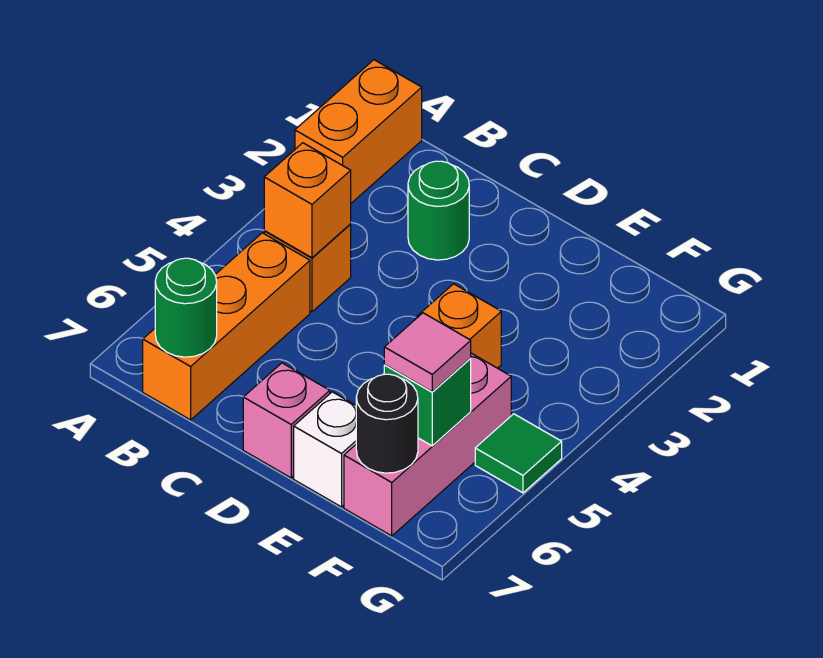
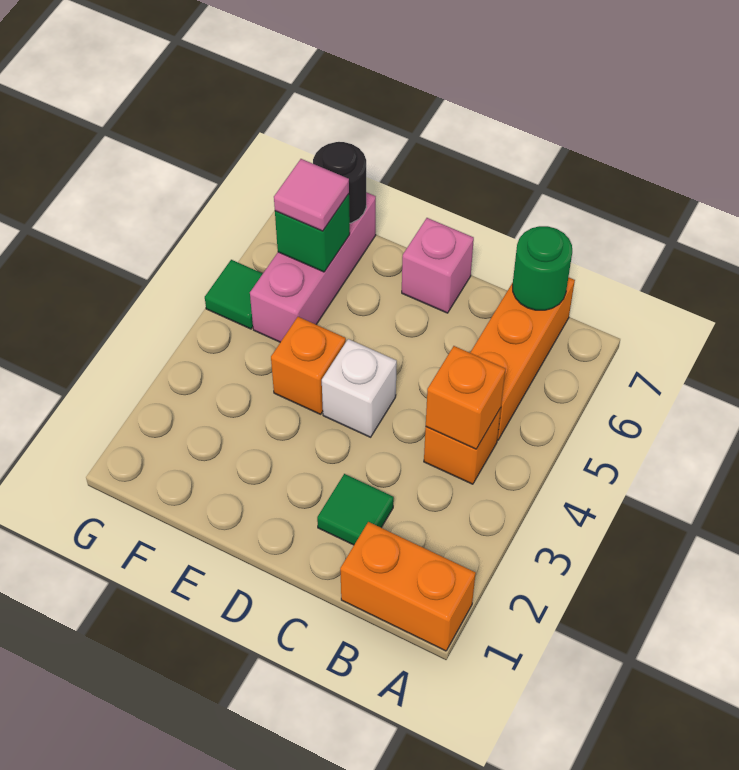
orange 1x2 brick [295,60,422,203] -> orange 1x2 brick turned to [340,522,476,651]
green 1x1 round brick [408,161,469,260] -> green 1x1 tile [317,474,394,545]
white 1x1 brick [294,392,356,507] -> white 1x1 brick moved to [322,339,397,437]

